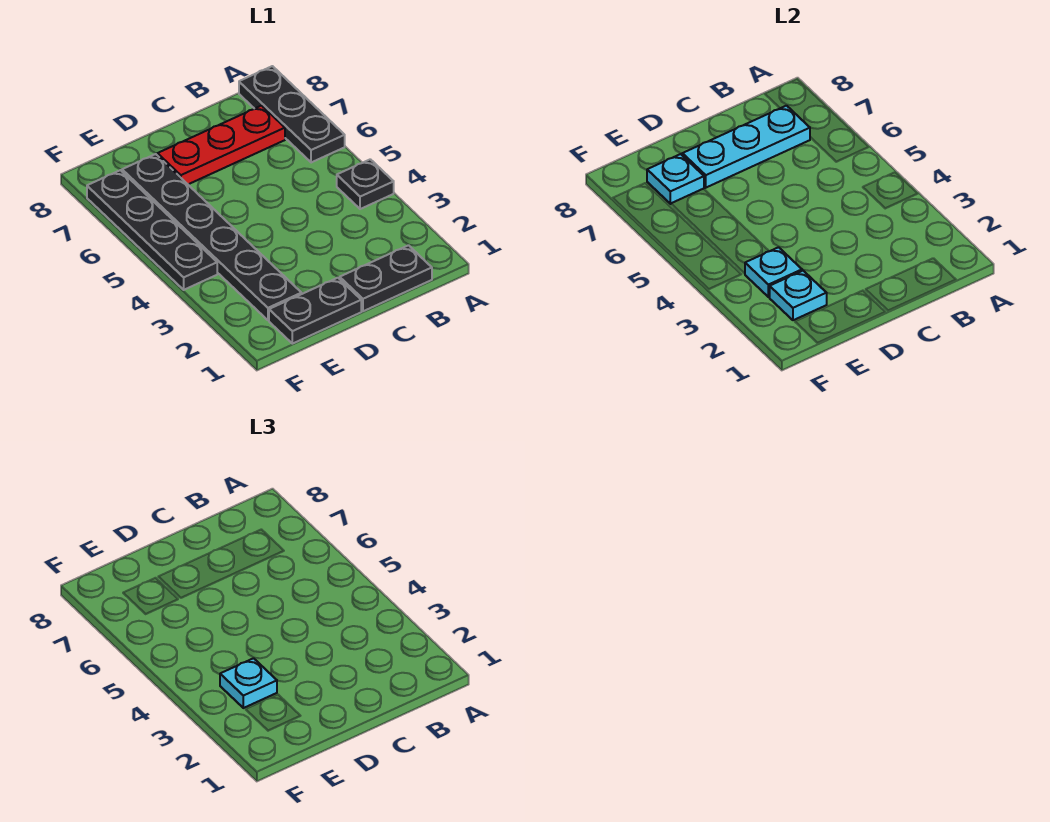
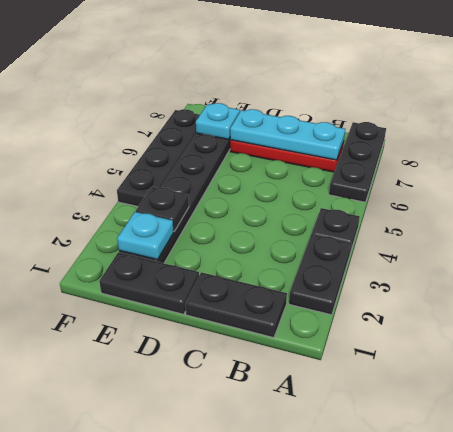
none -> black 1x2 plate [289,234,352,315]
cyan 1x1 plate [745,247,802,297] -> black 1x1 plate [136,187,189,231]
cyan 1x1 plate [220,658,277,708] -> none

